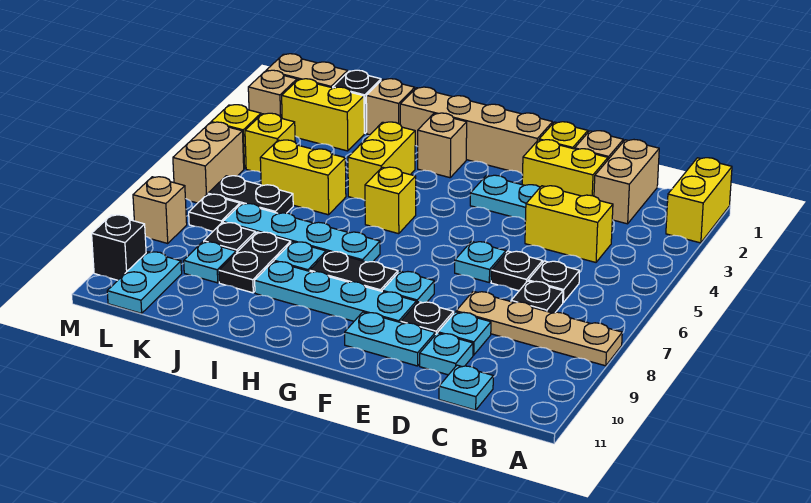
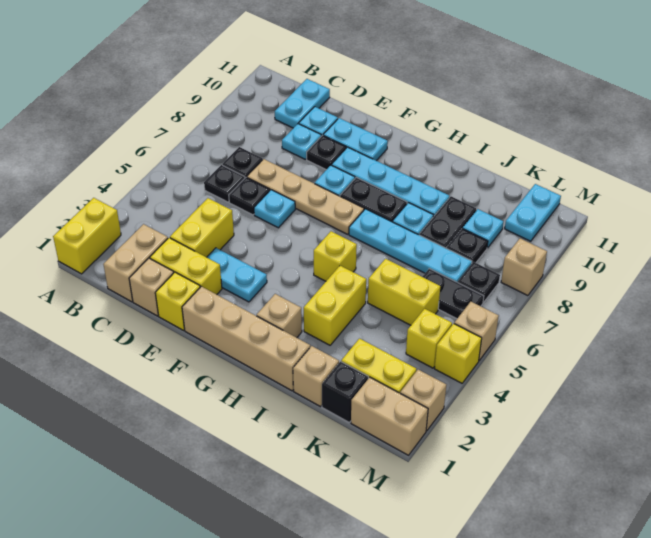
tan 1x4 plate [456,291,622,366] -> tan 1x4 plate moved to [247,159,364,234]
yellow 1x2 brick [525,186,613,262] -> yellow 1x2 brick turned to [170,198,234,257]
cyan 1x1 plate [439,365,493,410] -> cyan 1x2 plate [275,79,330,128]
tan 1x2 brick [173,122,244,203] -> tan 1x1 brick [454,302,499,361]
black 1x1 brick [92,215,146,280] -> none

